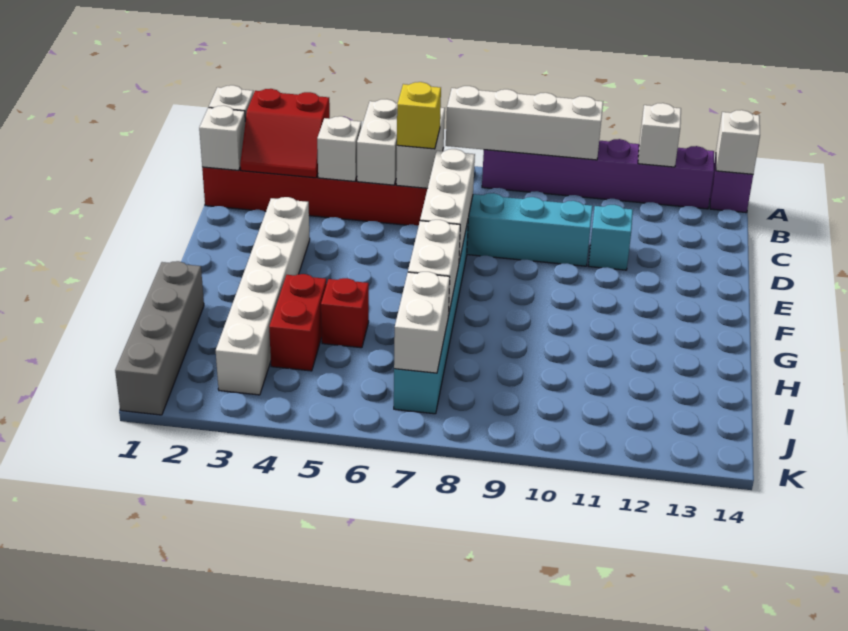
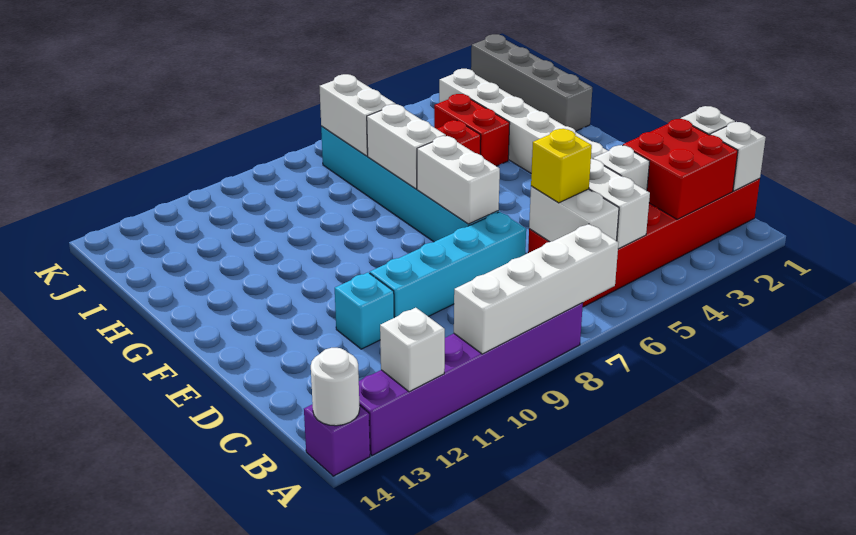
white 1x1 brick [716,110,760,174] -> white 1x1 round brick [311,348,360,426]
red 2x2 slope [240,89,330,178] -> red 2x2 brick [623,119,738,220]
white 1x3 brick [420,149,475,262] -> white 1x2 brick [417,136,500,224]

